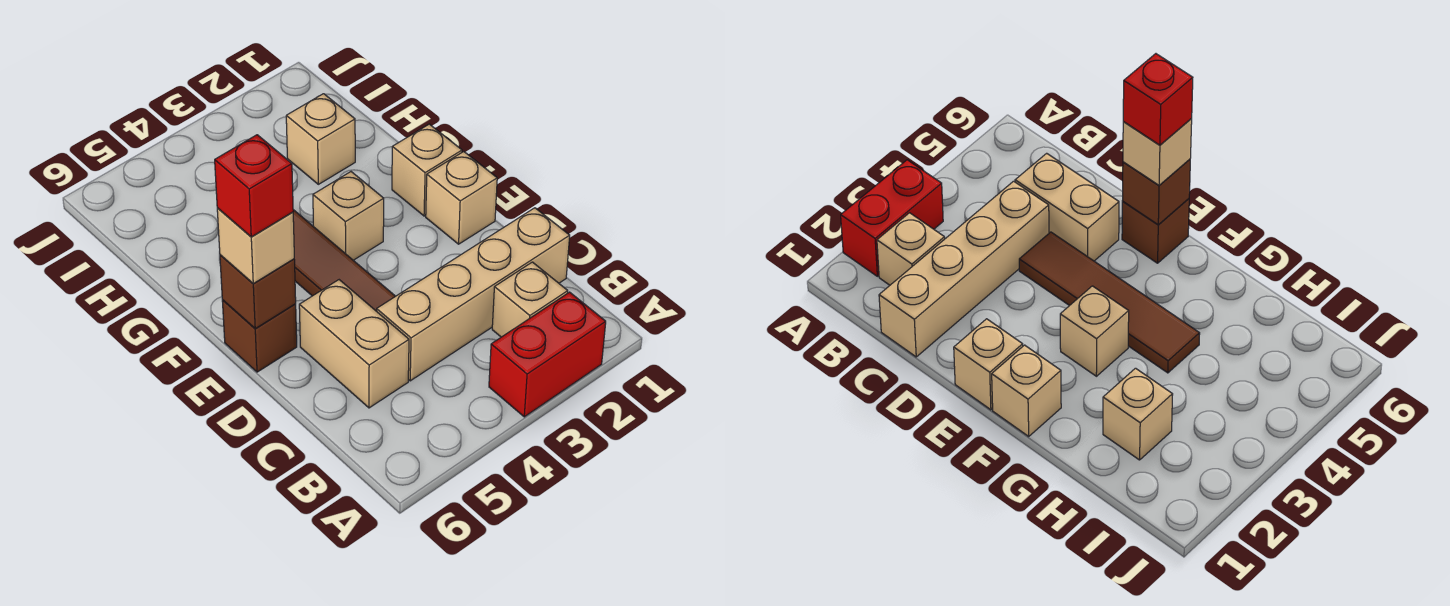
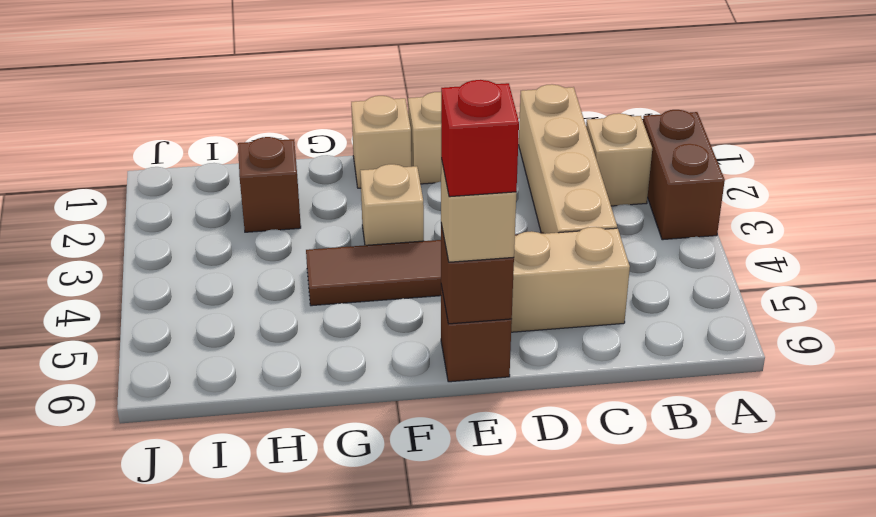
red 1x2 brick [489,292,606,417] -> brown 1x2 brick [643,110,725,240]
tan 1x1 brick [286,94,355,184] -> brown 1x1 brick [238,137,301,232]

